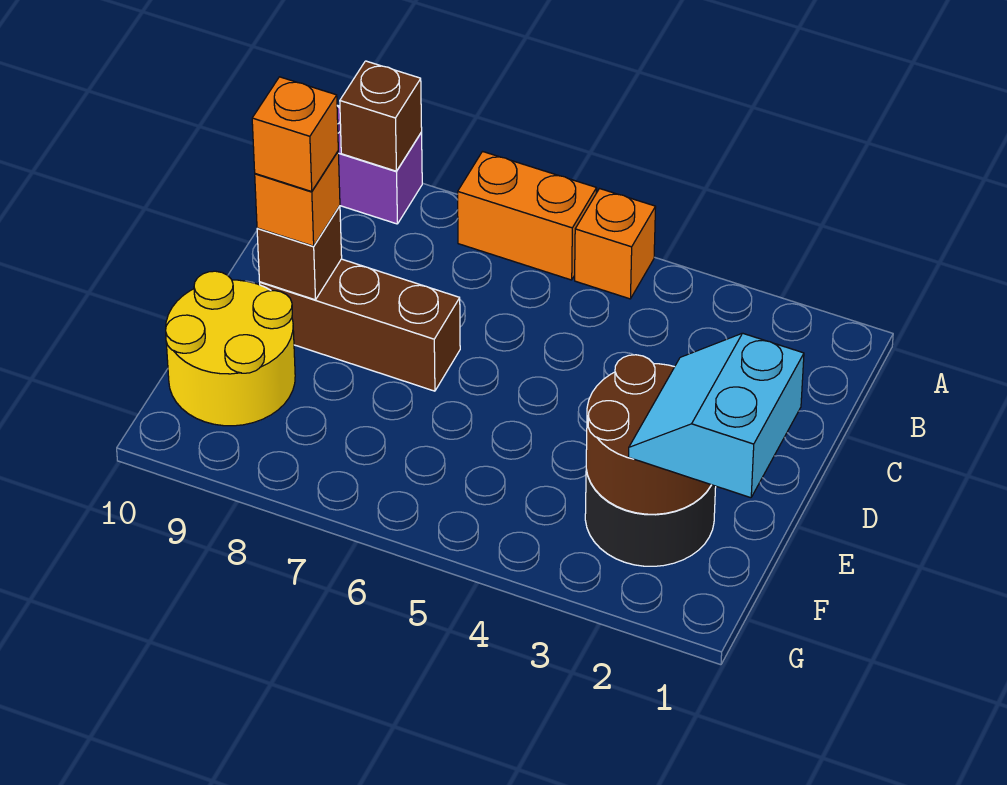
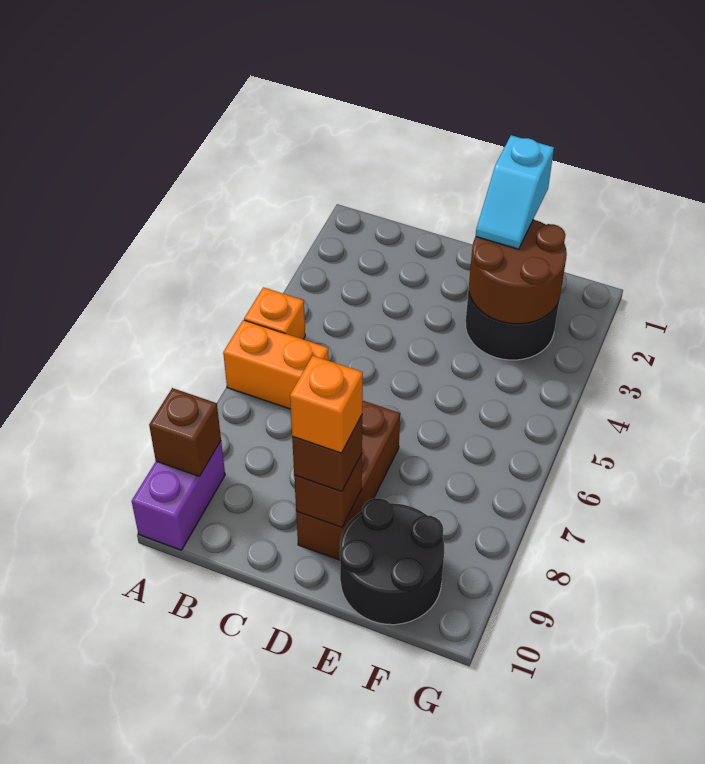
orange 1x2 brick [458,152,597,280] -> orange 1x2 brick turned to [223,320,329,409]
orange 1x1 brick [255,152,340,246] -> brown 1x1 brick [292,415,362,492]
cyan 2x2 slope [629,333,804,498] -> cyan 1x2 slope [476,135,554,249]
yellow 2x2 round brick [166,271,295,426] -> black 2x2 round brick [340,498,444,625]

